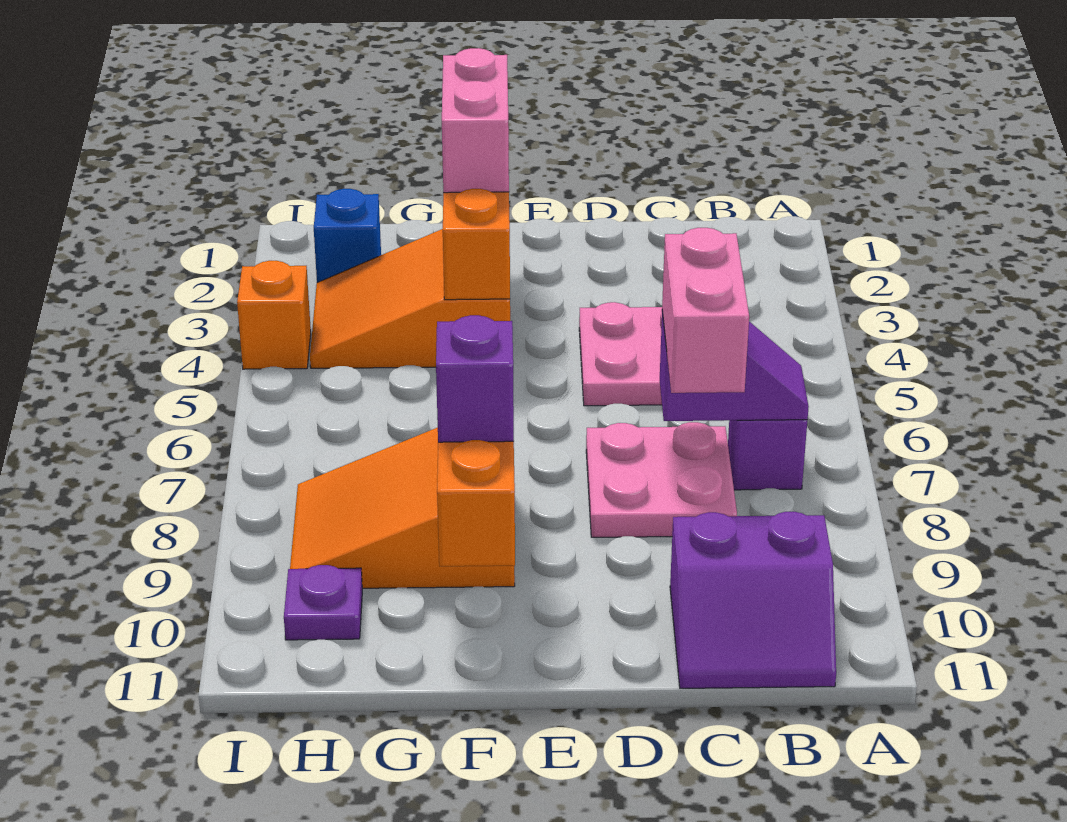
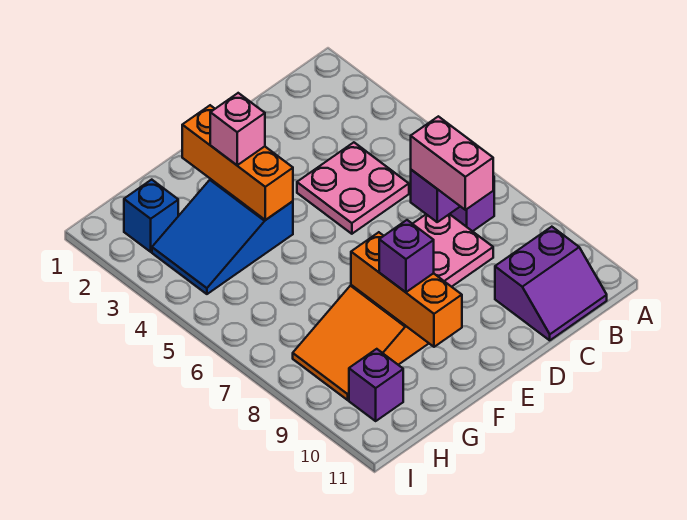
pink 1x2 brick [442,48,509,193] -> pink 1x1 brick [210,93,265,165]
orange 2x3 slope [310,229,510,368] -> blue 2x3 slope [152,179,293,294]
purple 1x1 plate [284,565,362,640] -> purple 1x1 brick [349,349,403,421]
orange 1x1 brick [237,261,311,369] -> none

